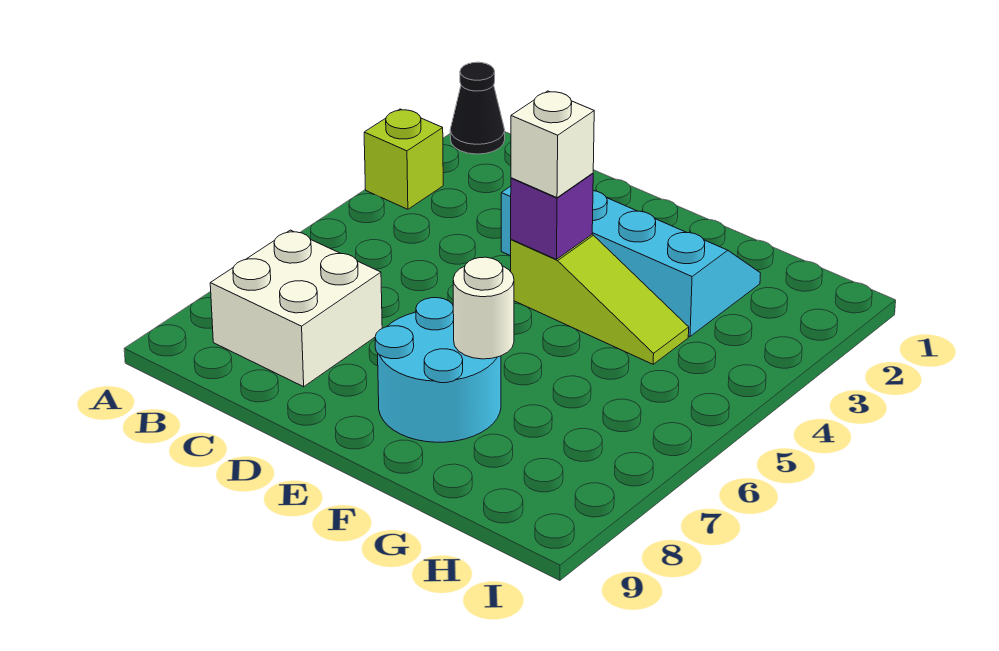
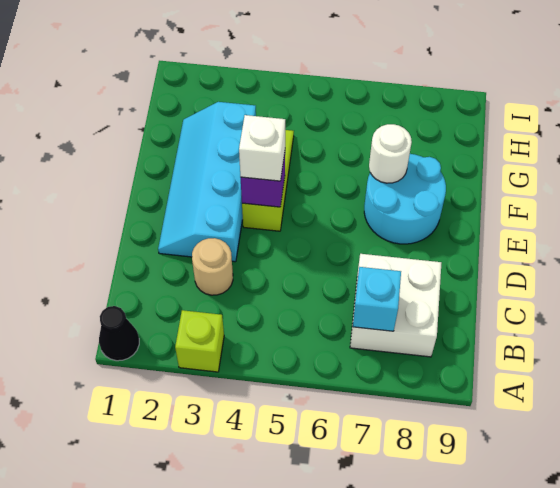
none -> cyan 1x1 brick [353,267,401,331]
none -> tan 1x1 round brick [192,238,233,295]

